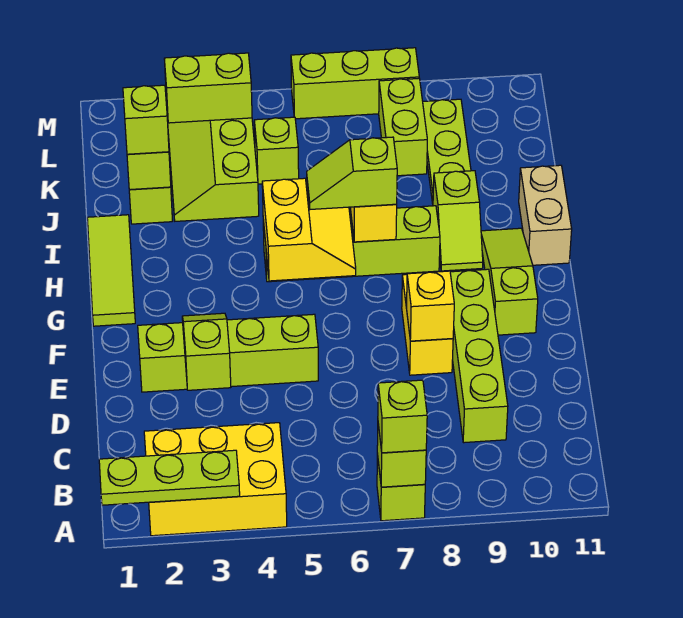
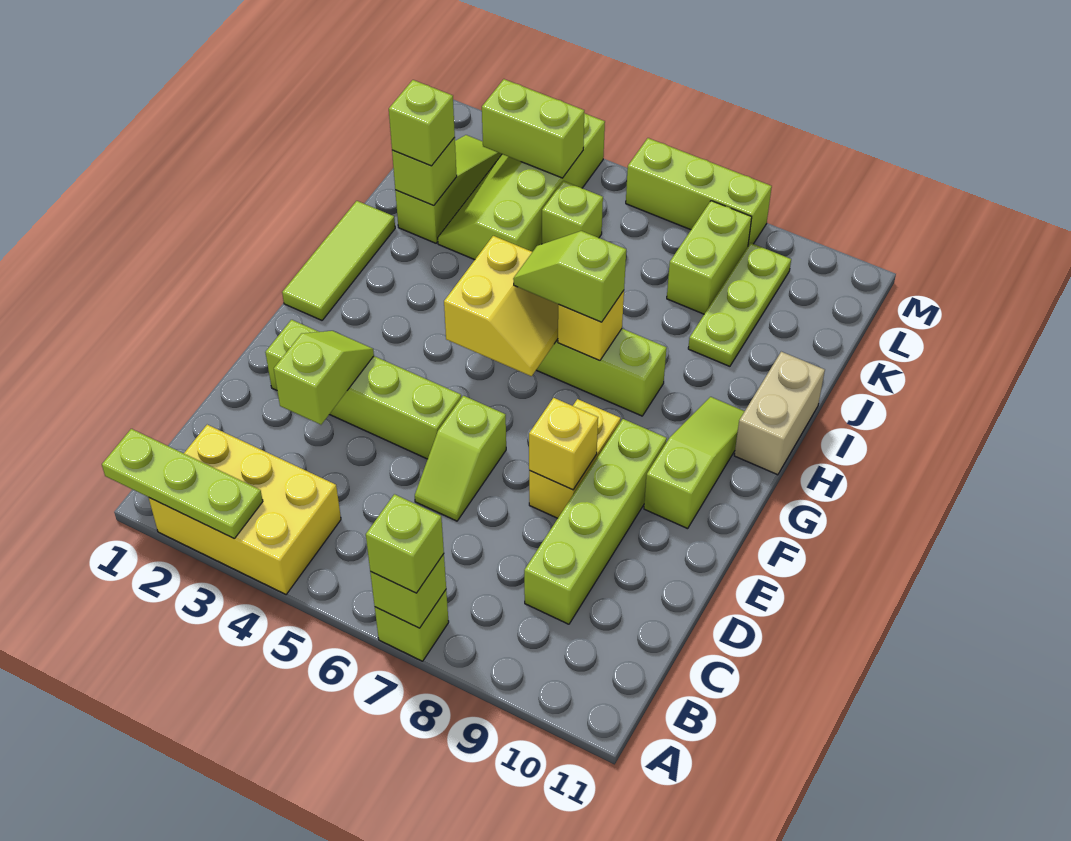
lime 1x2 slope [433,171,483,271] -> lime 1x2 slope moved to [415,396,506,521]

